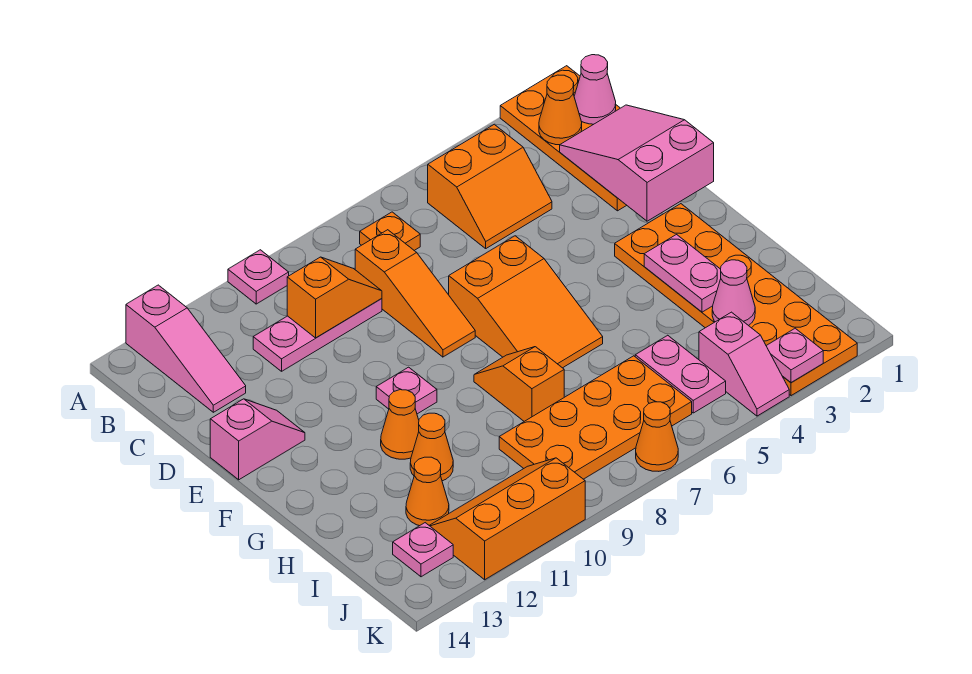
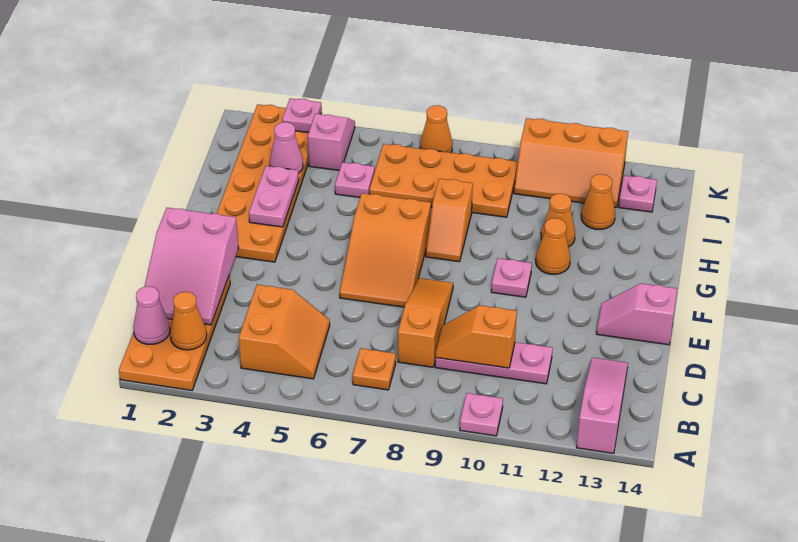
orange 2x2 slope [428,124,552,248] -> orange 2x2 slope turned to [239,285,330,379]
orange 2x3 slope [449,236,603,368] -> orange 2x3 slope turned to [340,193,431,307]
pink 1x2 plate [635,335,726,413] -> pink 1x1 plate [335,162,375,198]

